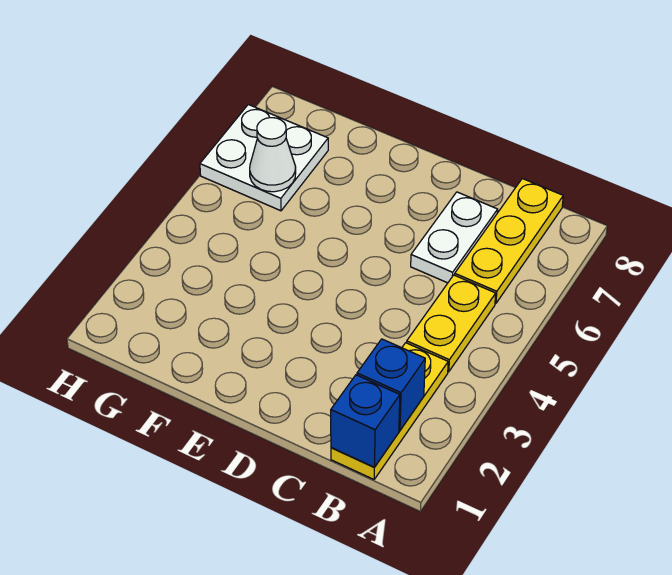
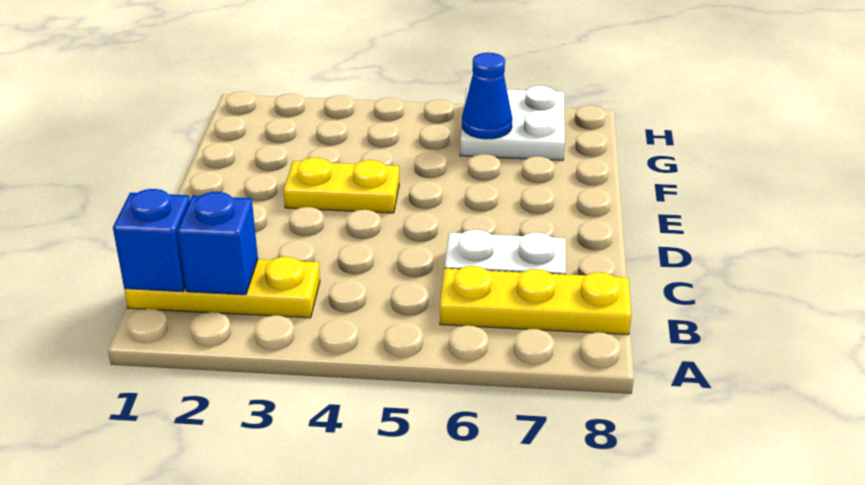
yellow 1x2 plate [407,275,496,372] -> yellow 1x2 plate moved to [284,158,399,213]
white 1x1 cone [250,118,296,192] -> blue 1x1 cone [462,53,512,139]

